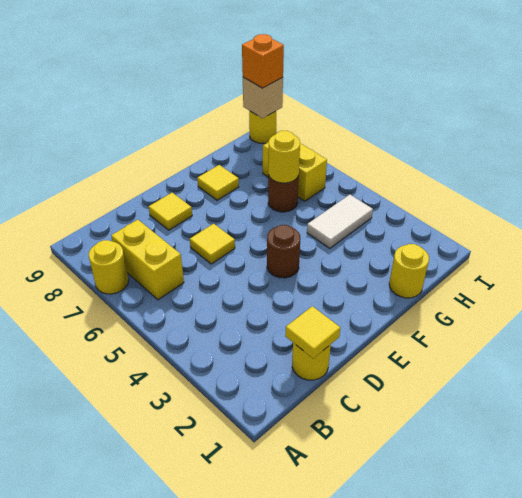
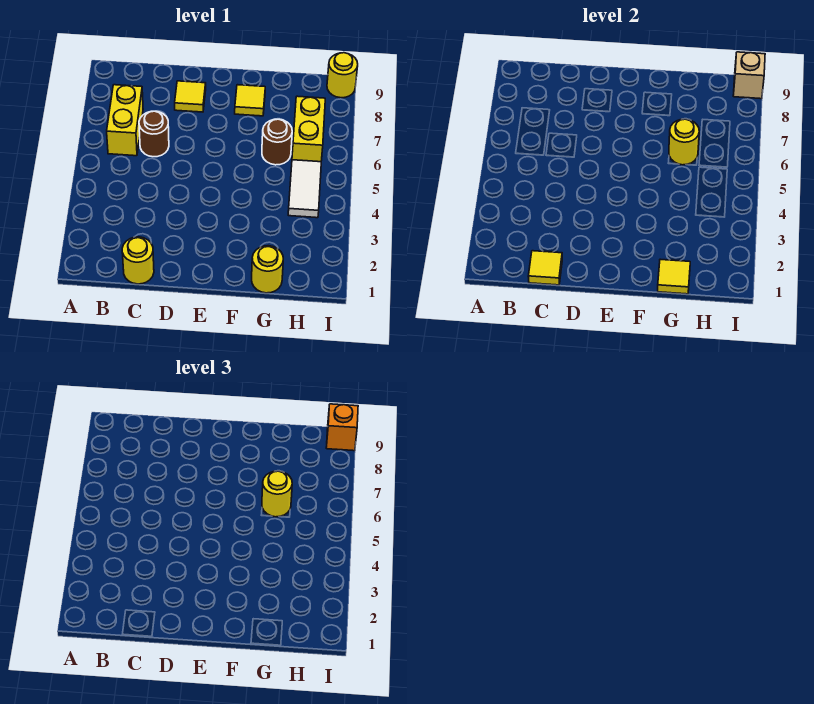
yellow 1x1 round brick [89,240,129,294] -> yellow 1x1 round brick moved to [262,471,292,517]
yellow 1x1 tile [190,224,235,264] -> yellow 1x1 tile moved to [658,259,690,294]
brown 1x1 round brick [267,225,300,278] -> brown 1x1 round brick moved to [139,111,169,157]
white 1x2 tile [307,195,373,248] -> white 1x2 tile turned to [288,160,321,218]

